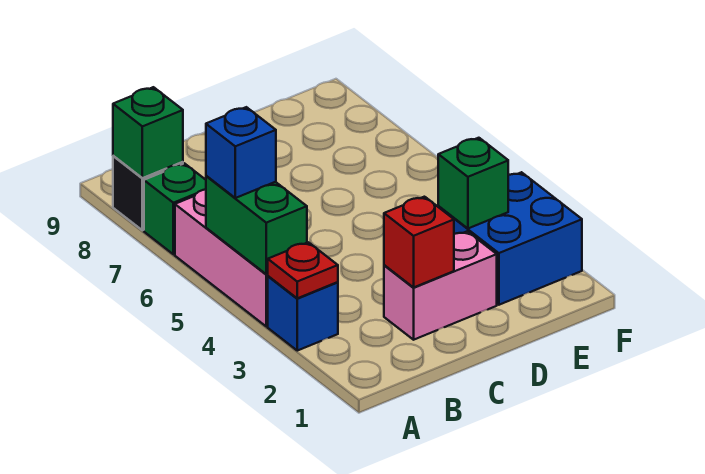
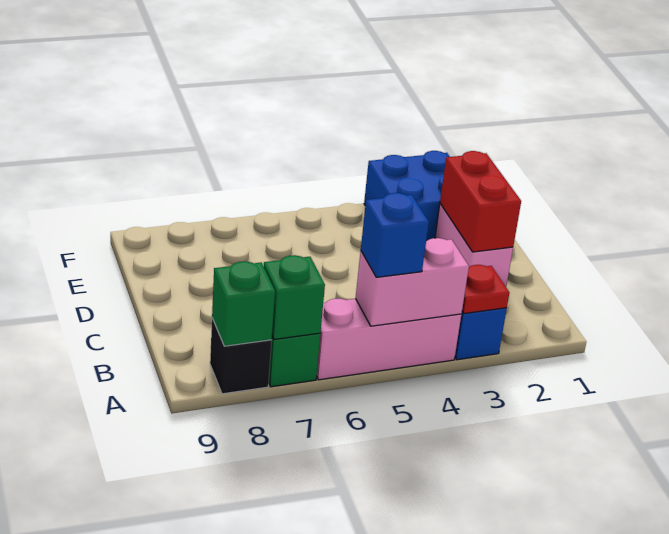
green 1x2 brick [206,176,307,274] -> pink 1x2 brick [355,238,469,326]
red 1x1 brick [384,197,454,287] -> red 1x2 brick [440,151,521,252]
green 1x1 brick [438,138,508,228] -> green 1x1 brick moved to [264,255,325,339]

